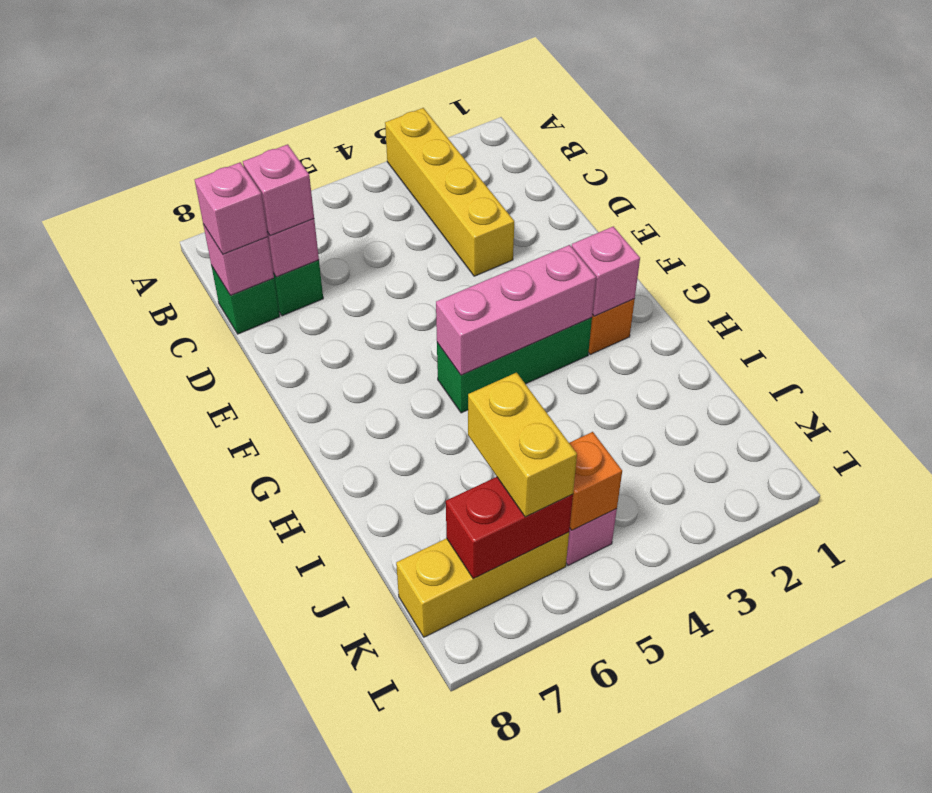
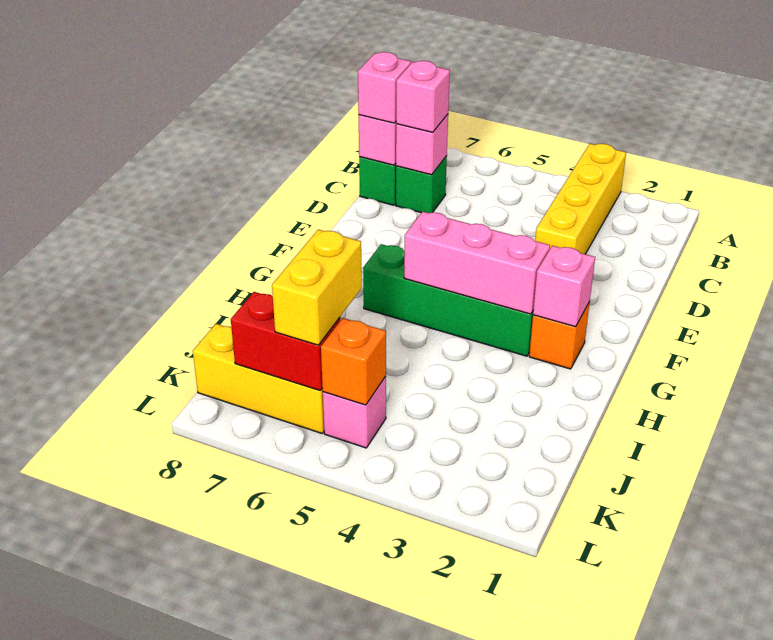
green 1x3 brick [437,318,592,413] -> green 1x4 brick [363,244,533,356]

